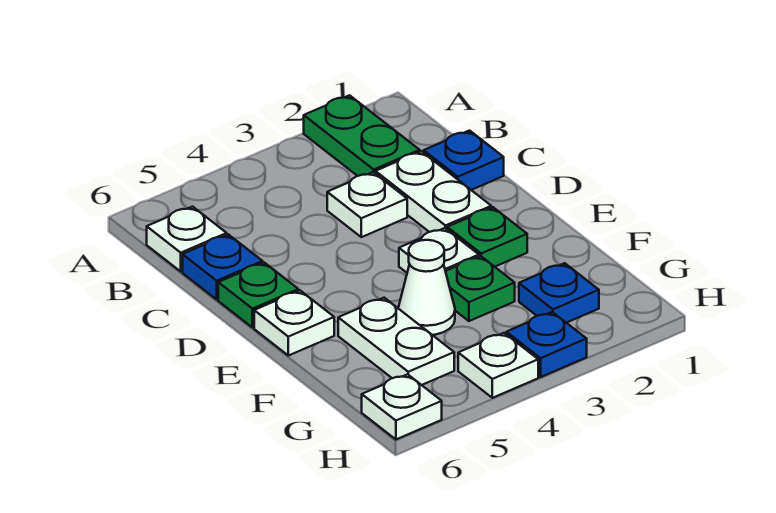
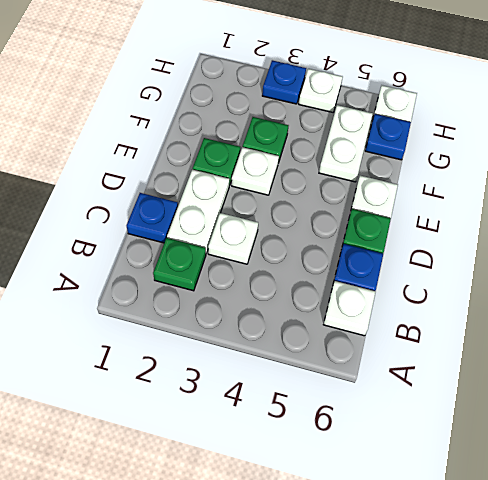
green 1x2 plate [304,95,420,176] -> green 1x1 plate [153,238,206,291]
white 1x1 cone [398,240,455,335] -> none
blue 1x1 plate [519,263,599,323] -> blue 1x1 plate moved to [365,114,411,160]

